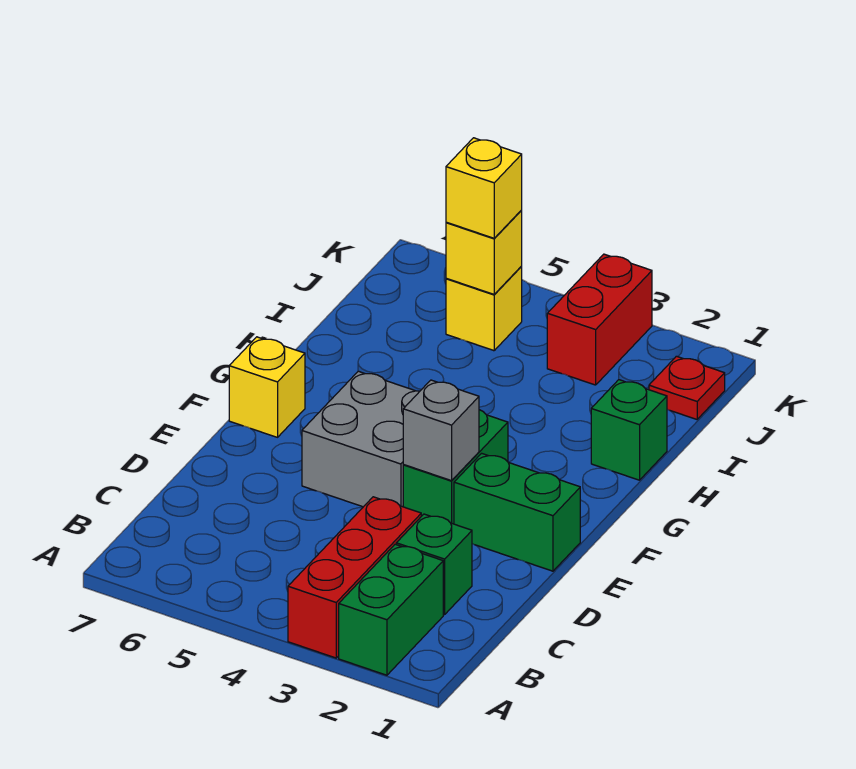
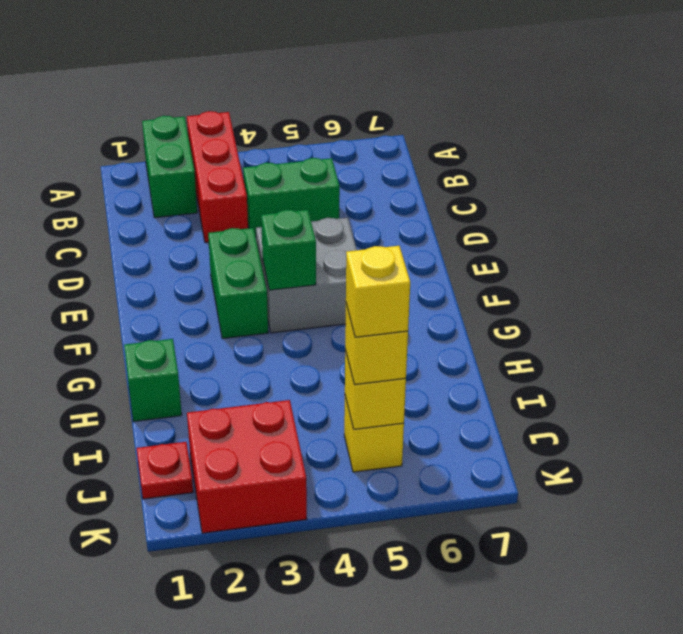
green 1x1 brick [396,514,472,615] -> green 1x1 brick moved to [261,210,316,290]
green 1x2 brick [454,453,580,571] -> green 1x2 brick moved to [243,158,340,237]
grey 1x1 brick [403,380,479,481] -> none
yellow 1x1 brick [229,337,305,437] -> yellow 1x1 brick moved to [346,246,410,337]
red 1x2 brick [547,254,652,385] -> red 2x2 brick [187,400,307,533]

